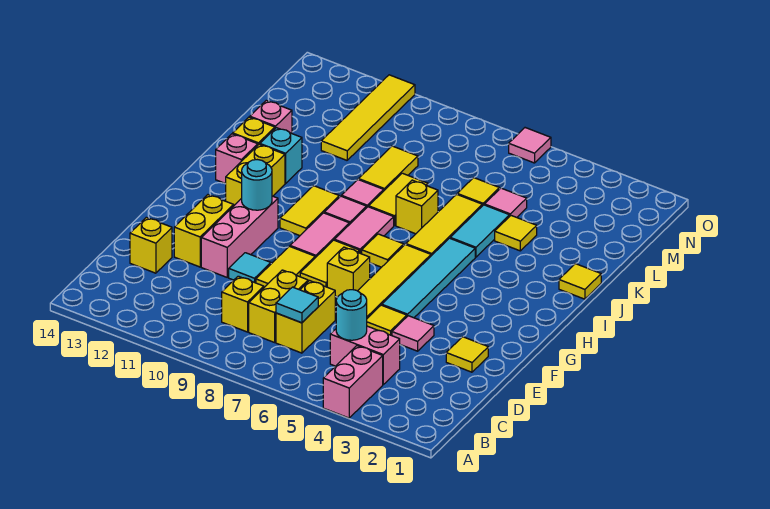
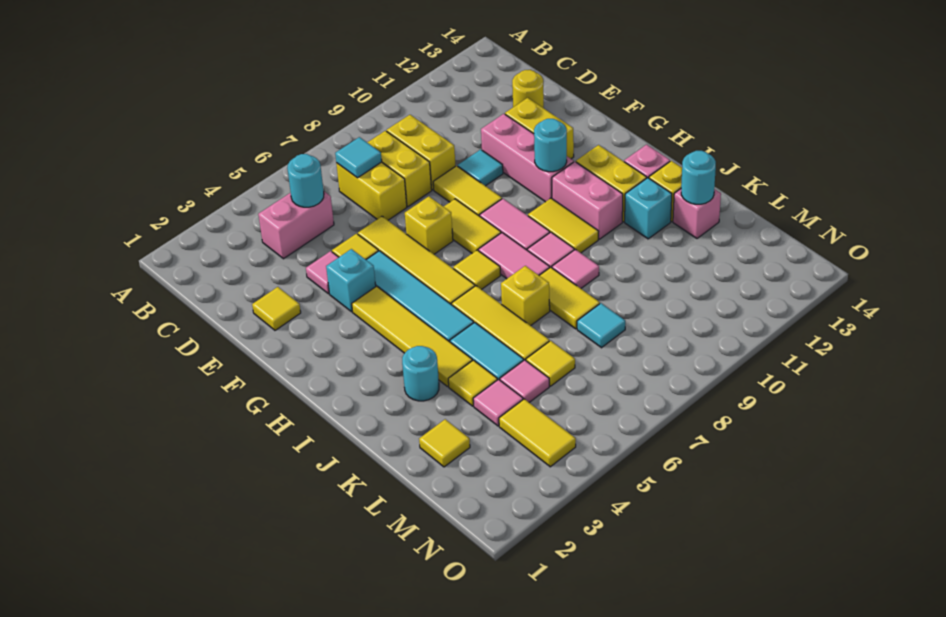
pink 1x2 brick [323,346,383,418] -> pink 1x2 brick moved to [552,162,623,239]
yellow 1x1 brick [222,276,264,332] -> yellow 1x2 brick [387,115,455,190]
yellow 1x1 brick [130,217,172,273] -> yellow 1x1 round brick [512,70,544,108]
none -> cyan 1x1 brick [326,249,376,312]
yellow 1x1 tile [559,264,601,299] -> yellow 1x1 tile moved to [419,419,470,467]
none -> cyan 1x1 round brick [402,346,439,401]
yellow 1x2 tile [359,146,418,190] -> yellow 1x2 tile moved to [499,399,576,467]
none -> cyan 1x1 round brick [681,151,716,204]
none -> cyan 1x1 tile [577,303,625,348]
yellow 1x4 tile [321,75,415,160] -> yellow 1x4 tile moved to [352,286,472,387]
pink 1x1 tile [509,128,551,163] -> pink 1x1 tile moved to [473,379,523,426]

